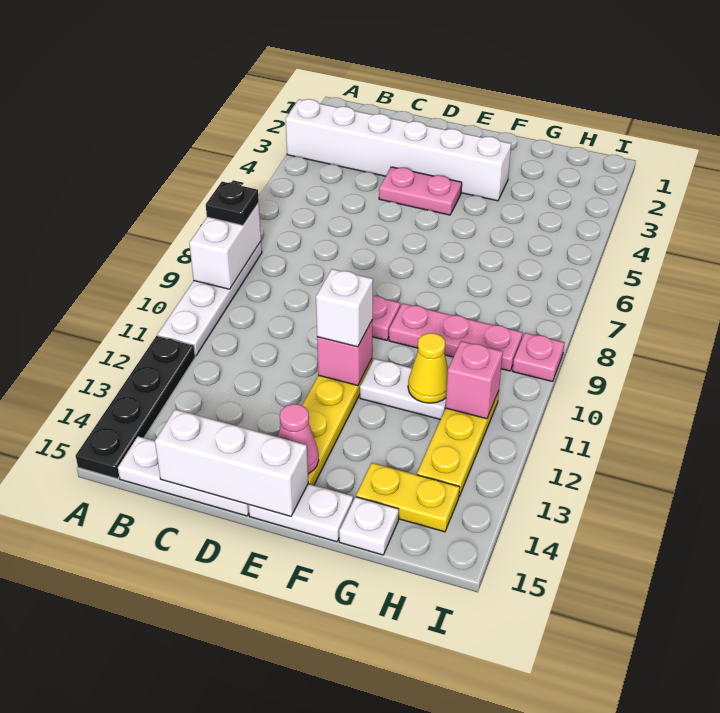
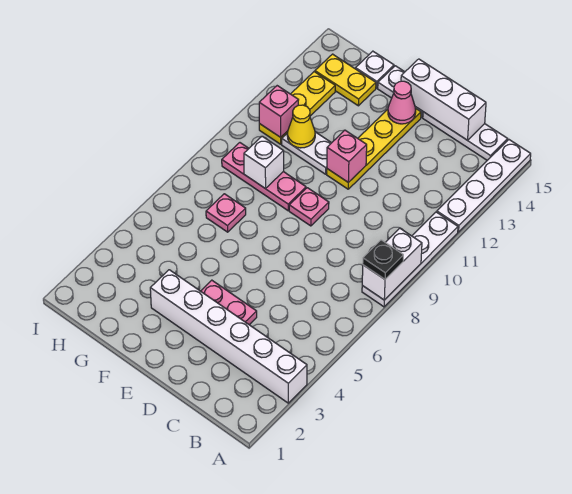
black 1x4 plate [76,336,195,479] -> white 1x4 plate [437,140,531,232]
white 1x1 brick [316,269,373,347] -> white 1x1 brick moved to [244,136,284,188]
pink 1x1 plate [513,333,564,382] -> pink 1x1 plate moved to [206,194,246,232]

